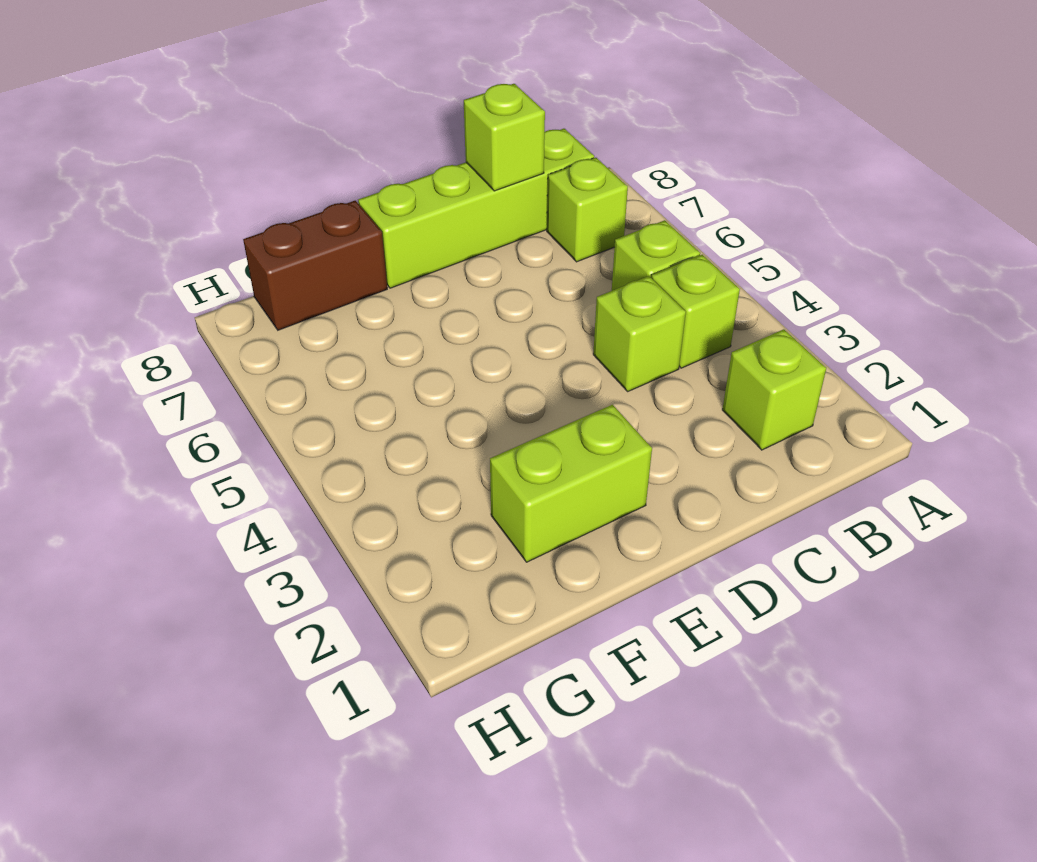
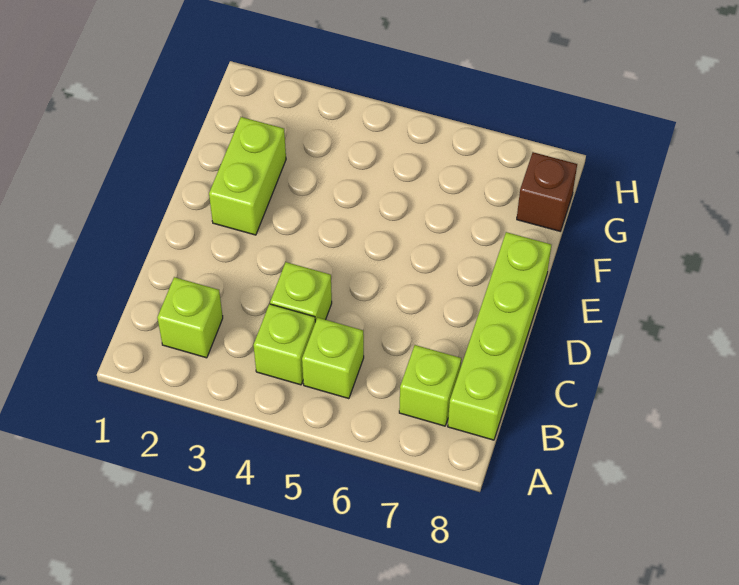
lime 1x1 brick [464,84,545,191] -> none
brown 1x2 brick [243,201,387,330] -> brown 1x1 brick [517,152,577,231]

